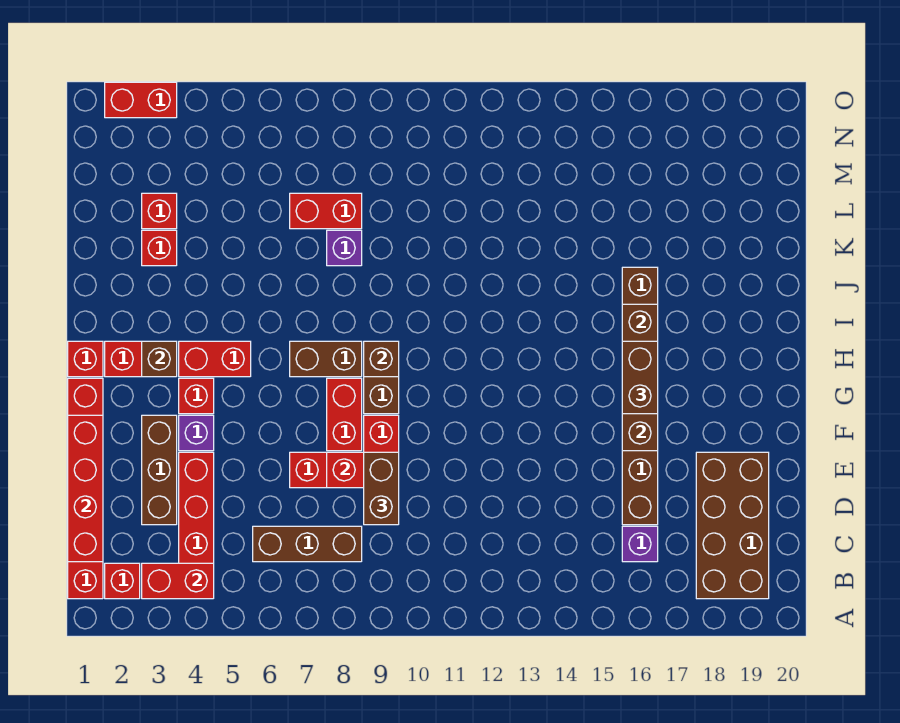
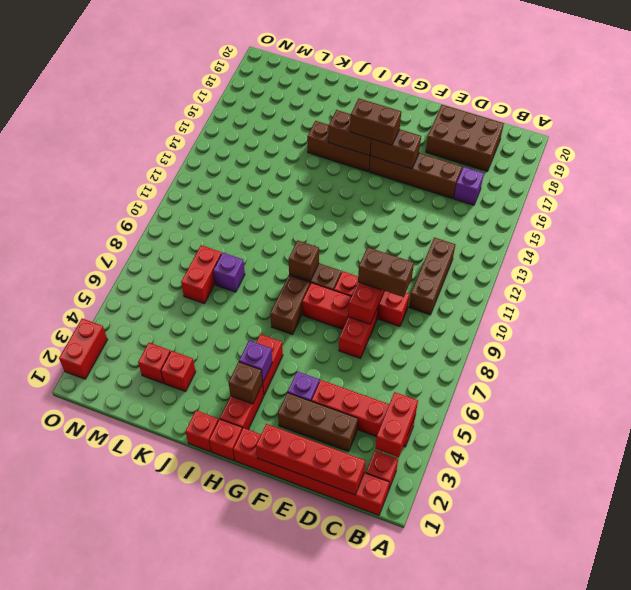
brown 2x4 brick [696,452,769,599] -> brown 2x3 brick [426,105,504,171]
brown 1x3 brick [253,526,362,562] -> brown 1x3 brick moved to [409,237,455,315]
red 1x1 brick [179,378,214,414] -> red 1x1 brick moved to [185,410,219,452]
none -> purple 1x1 brick [239,341,272,382]

